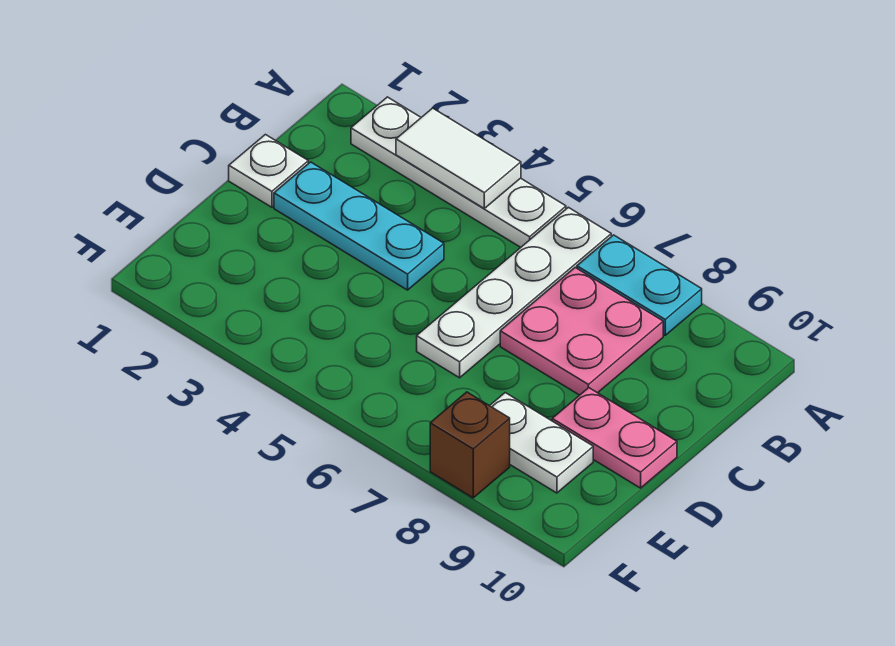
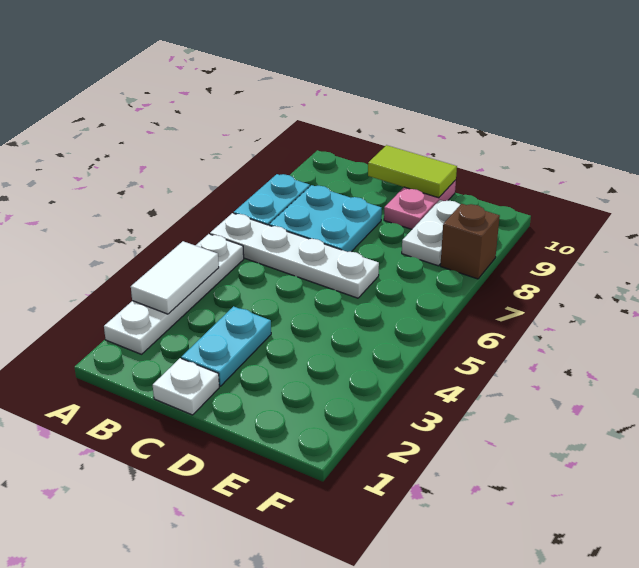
pink 2x2 plate [500,268,663,395] -> cyan 2x2 plate [269,185,382,252]
cyan 1x3 plate [274,162,444,290] -> cyan 1x2 plate [181,306,271,386]
none -> lime 1x2 tile [368,145,457,198]

